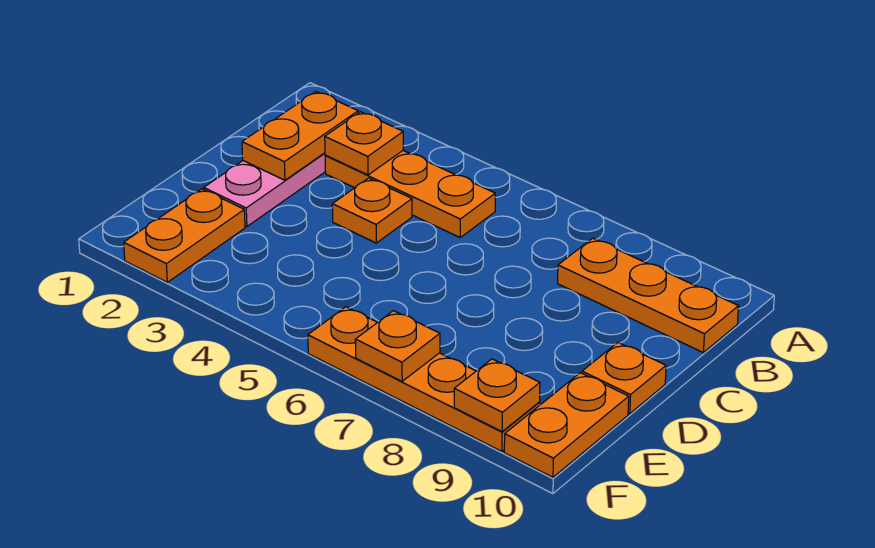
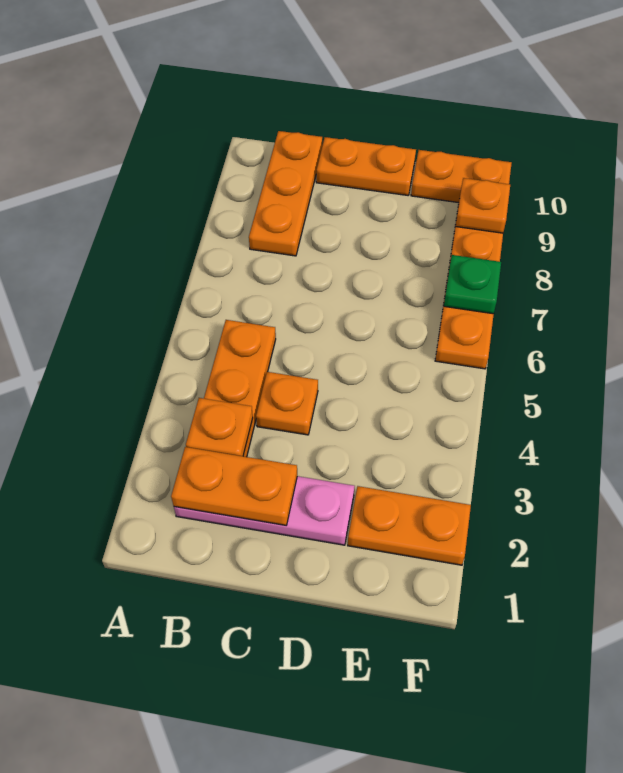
orange 1x1 plate [582,343,666,414] -> orange 1x2 plate [316,137,416,195]
orange 1x1 plate [355,311,440,381] -> green 1x1 plate [444,255,501,314]

